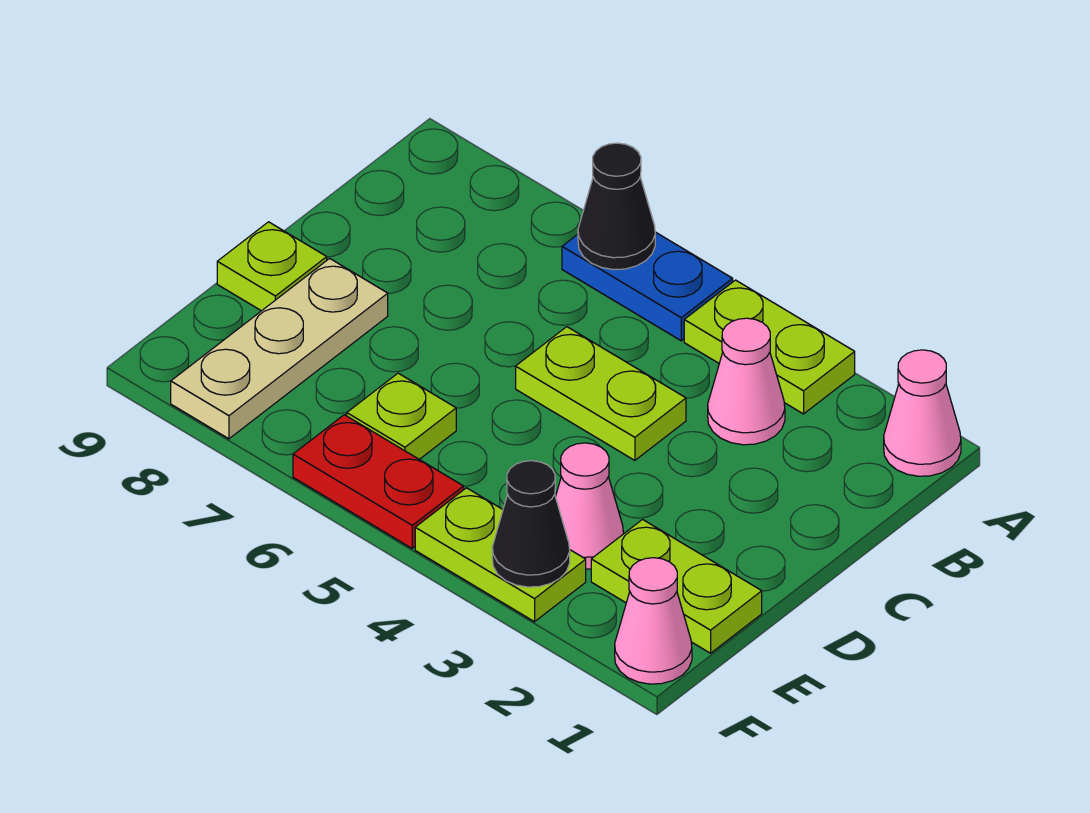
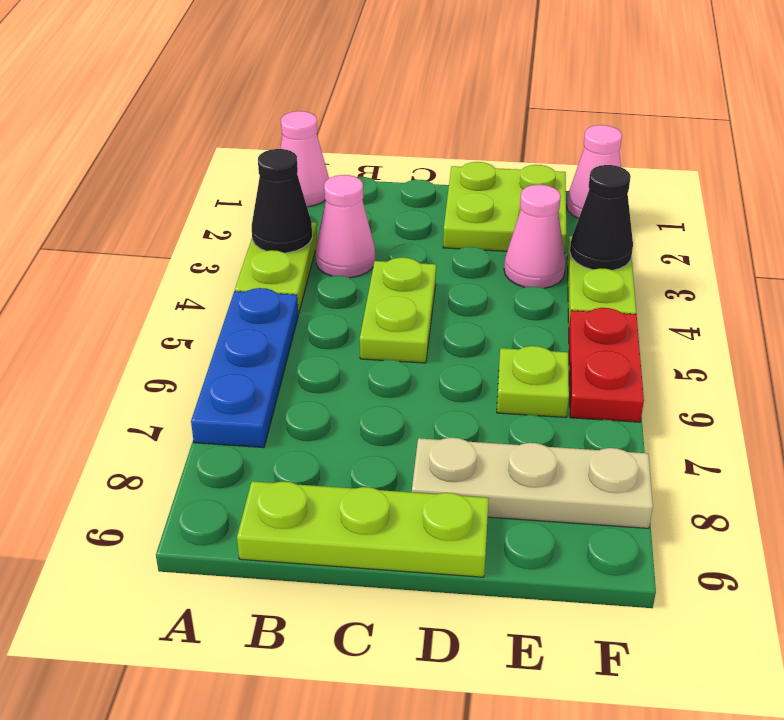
blue 1x2 plate [562,232,733,341] -> blue 1x3 plate [191,288,298,448]
black 1x1 cone [578,143,655,270] -> black 1x1 cone moved to [252,149,312,253]
lime 1x1 plate [217,222,327,311] -> lime 1x3 plate [237,481,489,577]
lime 1x2 plate [591,520,762,653] -> lime 2x2 plate [443,162,566,253]

